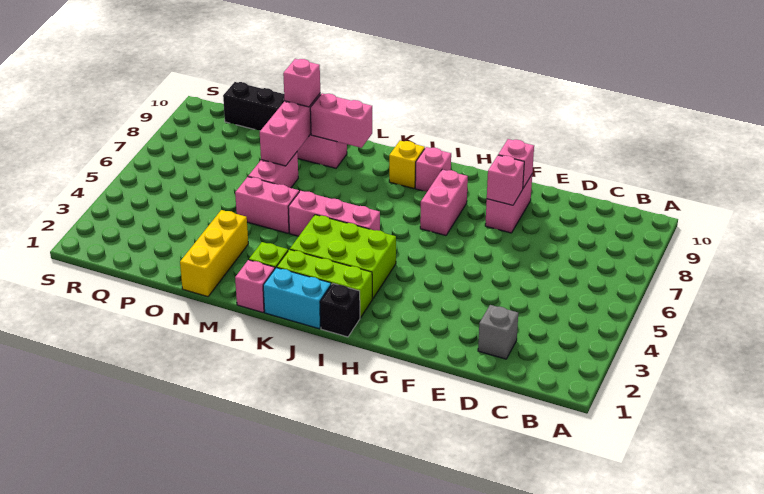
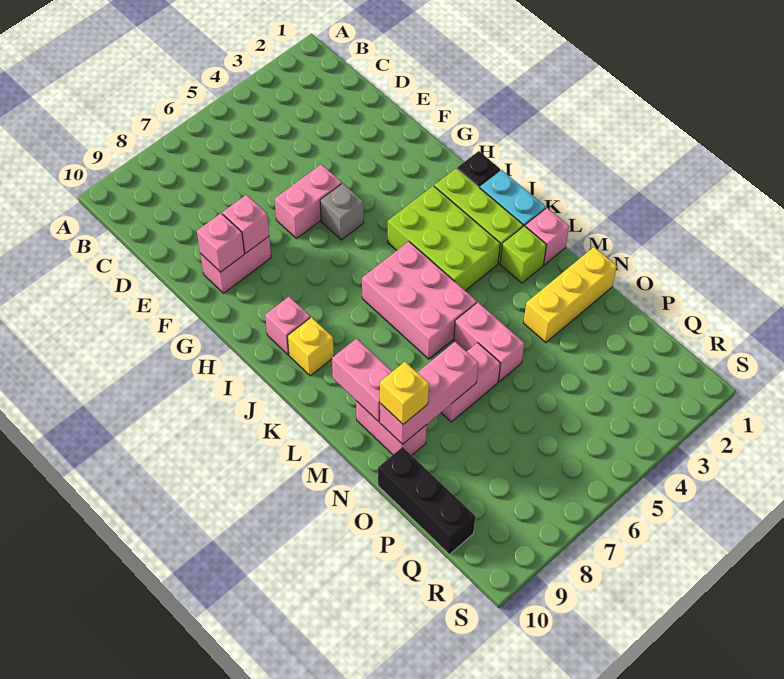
grey 1x1 brick [478,305,518,359] -> grey 1x1 brick moved to [320,183,364,240]
pink 1x2 brick [420,170,468,235] -> pink 1x2 brick moved to [275,164,342,239]
pink 1x3 brick [288,191,380,236] -> pink 2x3 brick [362,242,477,359]
pink 1x1 brick [283,59,320,107] -> yellow 1x1 brick [380,362,429,424]

